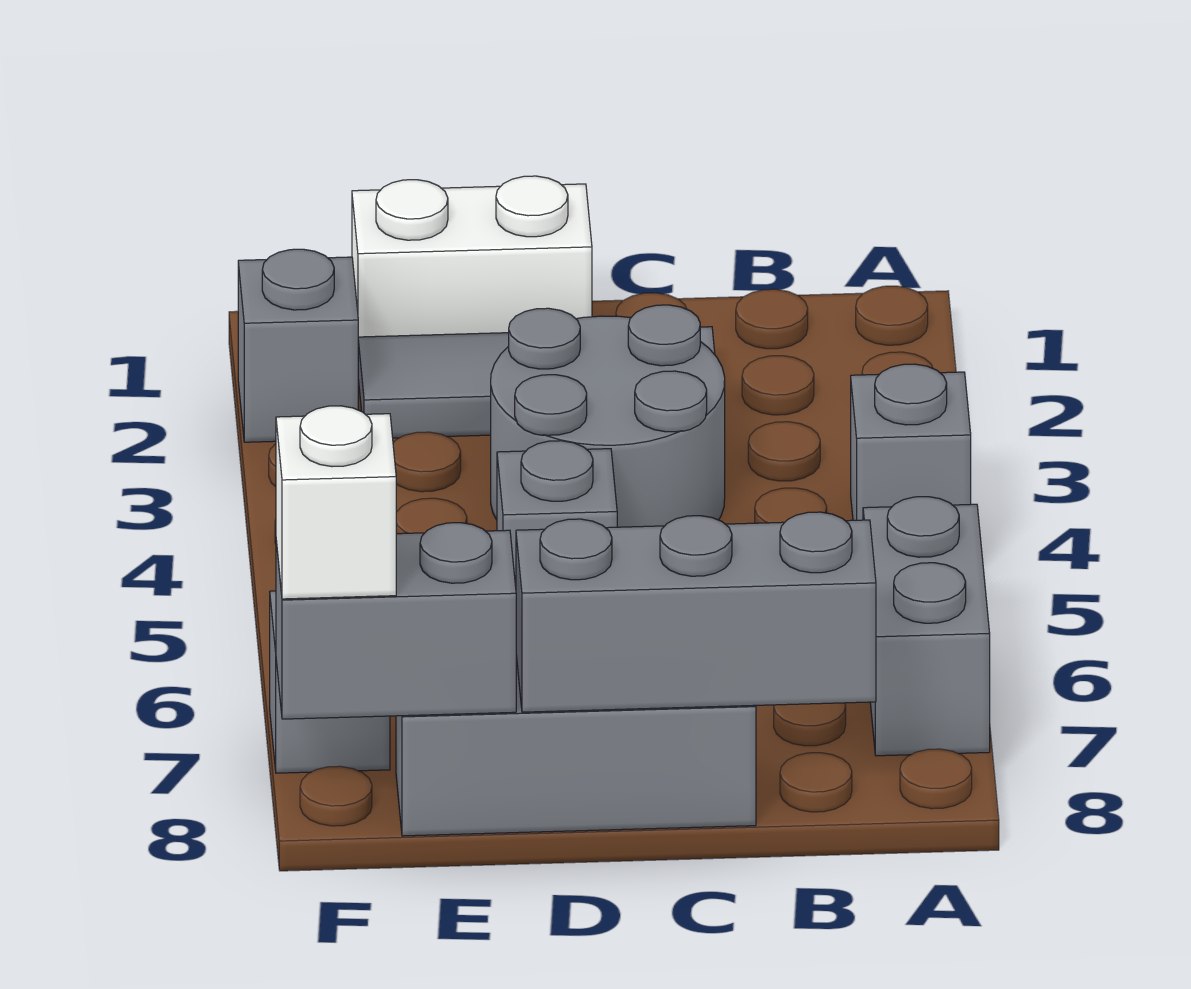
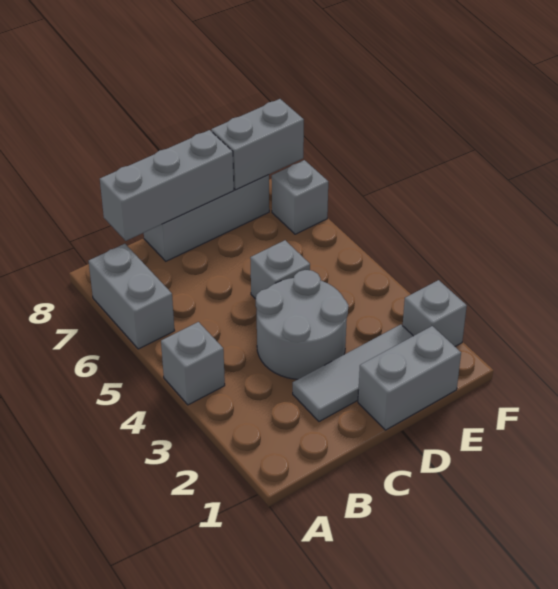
white 1x2 brick [352,176,592,337] -> grey 1x2 brick [358,326,461,430]
white 1x1 brick [276,406,396,599] -> none

